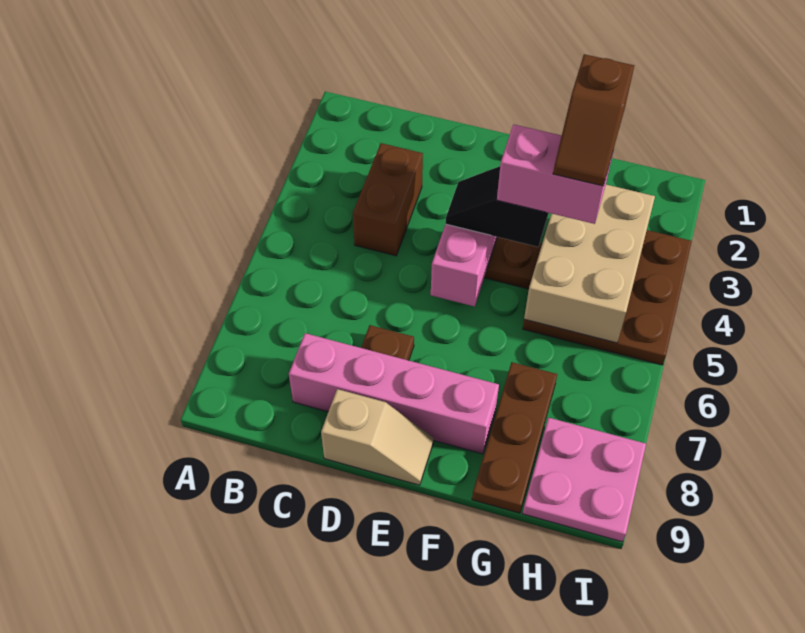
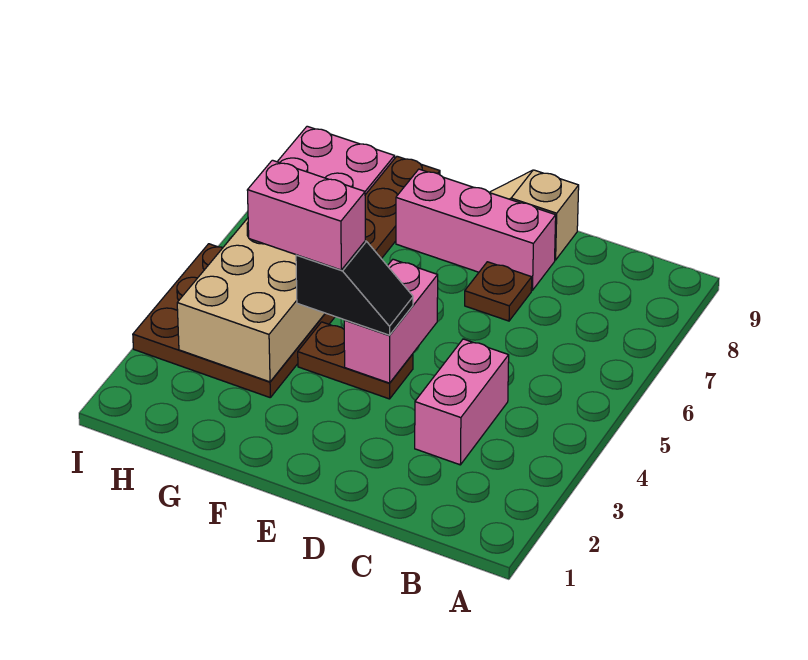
brown 1x2 brick [353,143,423,256] -> pink 1x2 brick [415,339,509,465]
pink 1x4 brick [289,333,499,454] -> pink 1x3 brick [396,169,556,290]
brown 1x2 slope [553,54,634,186] -> none

